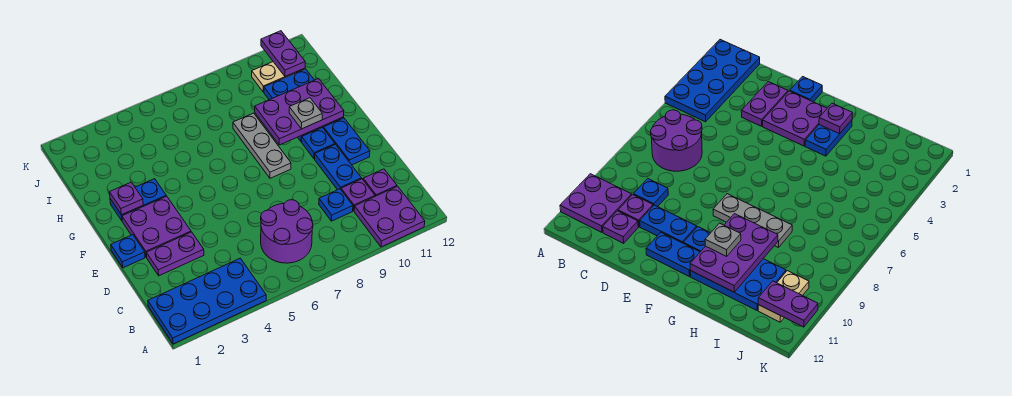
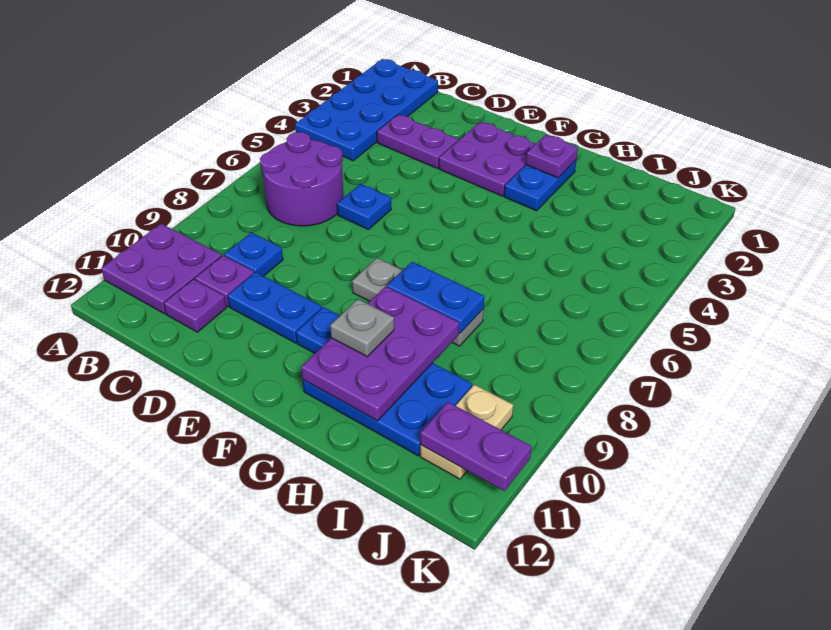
purple 1x2 plate [146,232,204,276] -> purple 1x2 plate turned to [377,115,458,168]
blue 1x1 plate [111,235,145,268] -> blue 1x1 plate moved to [337,184,391,229]
blue 1x2 plate [324,118,370,165] -> blue 1x2 plate moved to [387,262,484,334]

